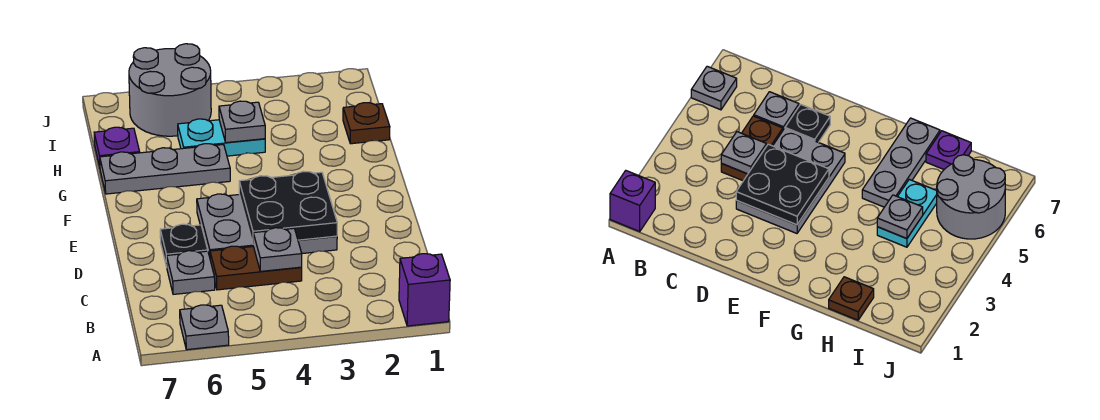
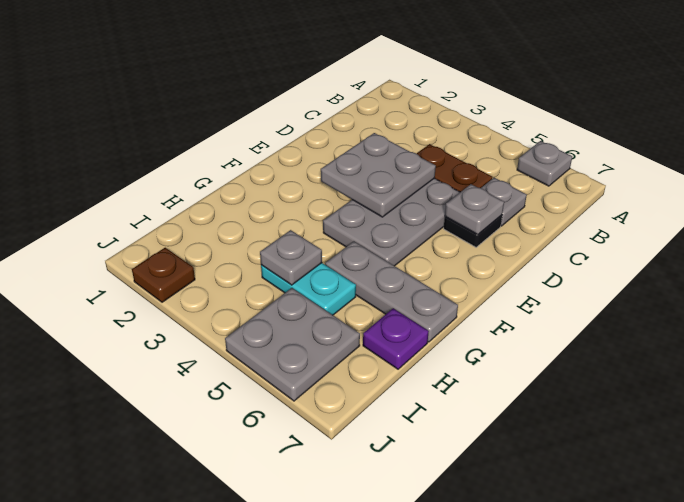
purple 1x1 brick [399,254,450,326] -> none
grey 1x1 plate [253,228,302,271] -> grey 1x1 plate moved to [445,184,504,235]
grey 2x3 plate [197,194,337,257] -> grey 2x3 plate turned to [323,178,460,266]
black 2x2 plate [239,172,337,243] -> grey 2x2 plate [321,133,436,217]
brown 1x1 plate [343,103,390,144] -> brown 1x1 plate moved to [132,248,195,302]
grey 2x2 round brick [129,44,211,136] -> grey 2x2 plate [225,288,360,401]

